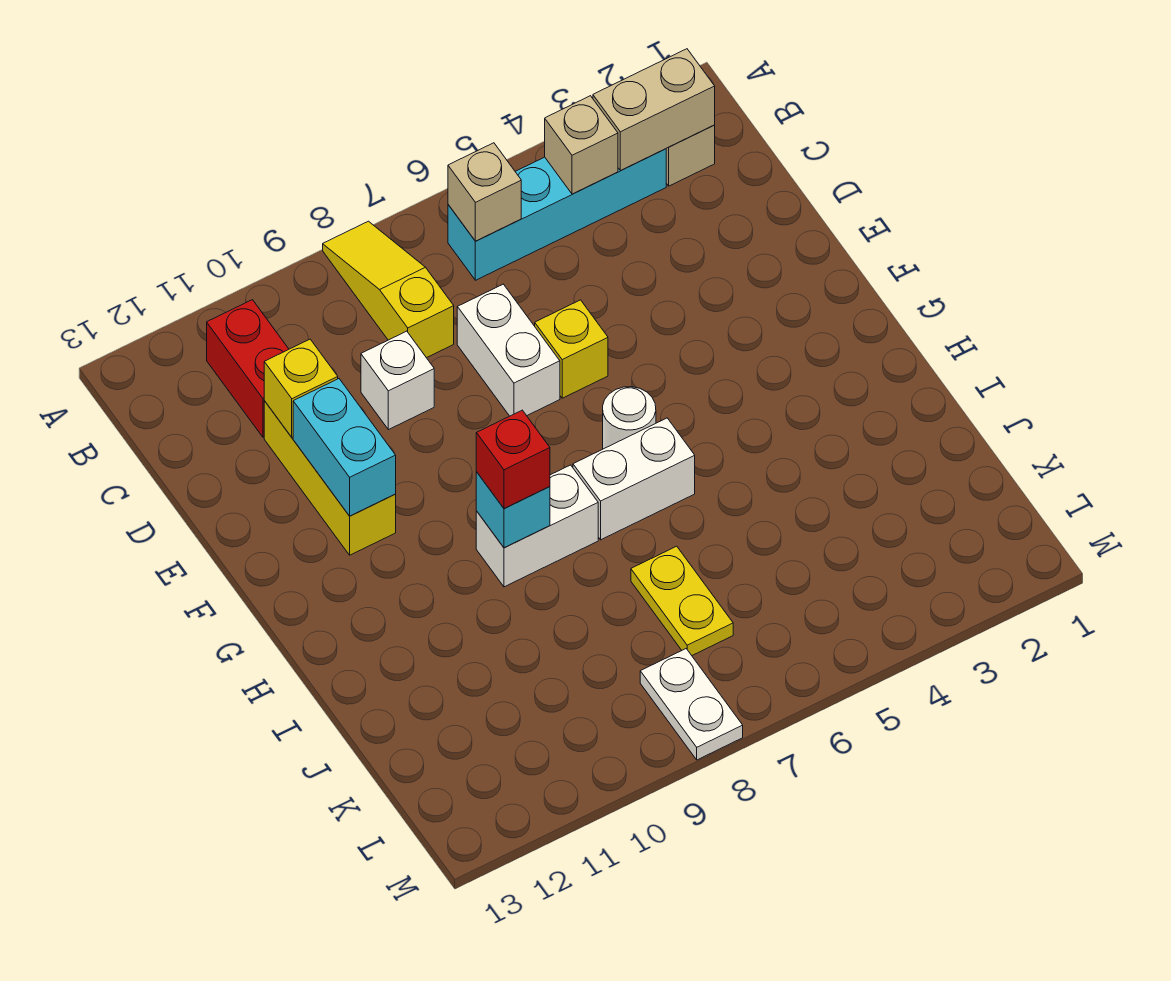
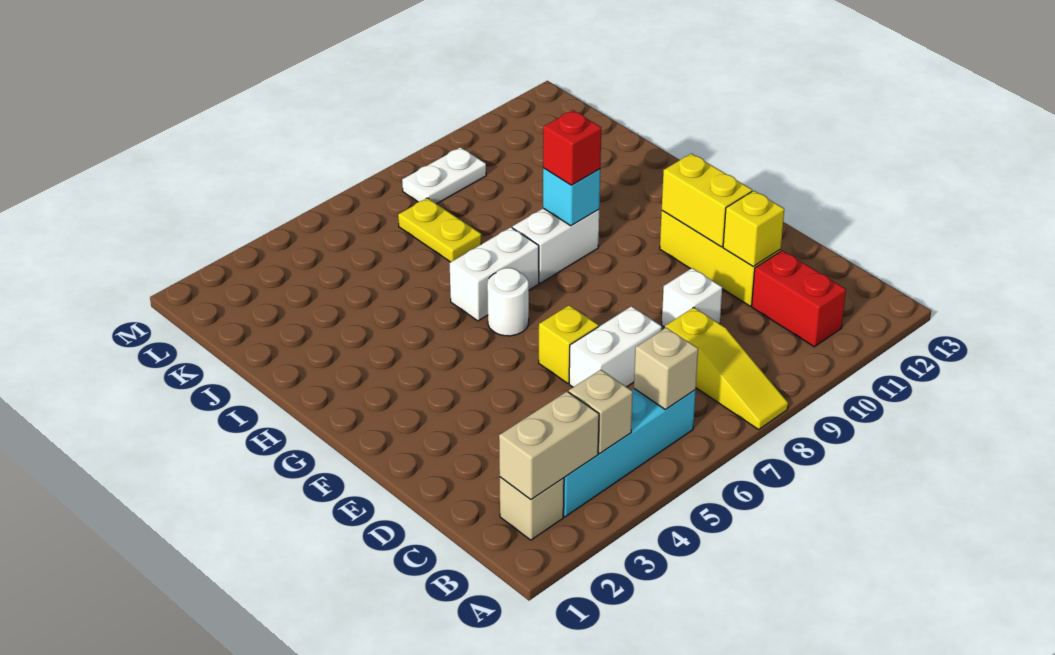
white 1x2 brick [457,284,560,416] -> white 1x2 brick turned to [569,306,662,387]
cyan 1x2 brick [293,379,396,516] -> yellow 1x2 brick [662,154,752,247]
white 1x2 plate [640,649,743,760] -> white 1x2 plate turned to [402,147,486,204]

